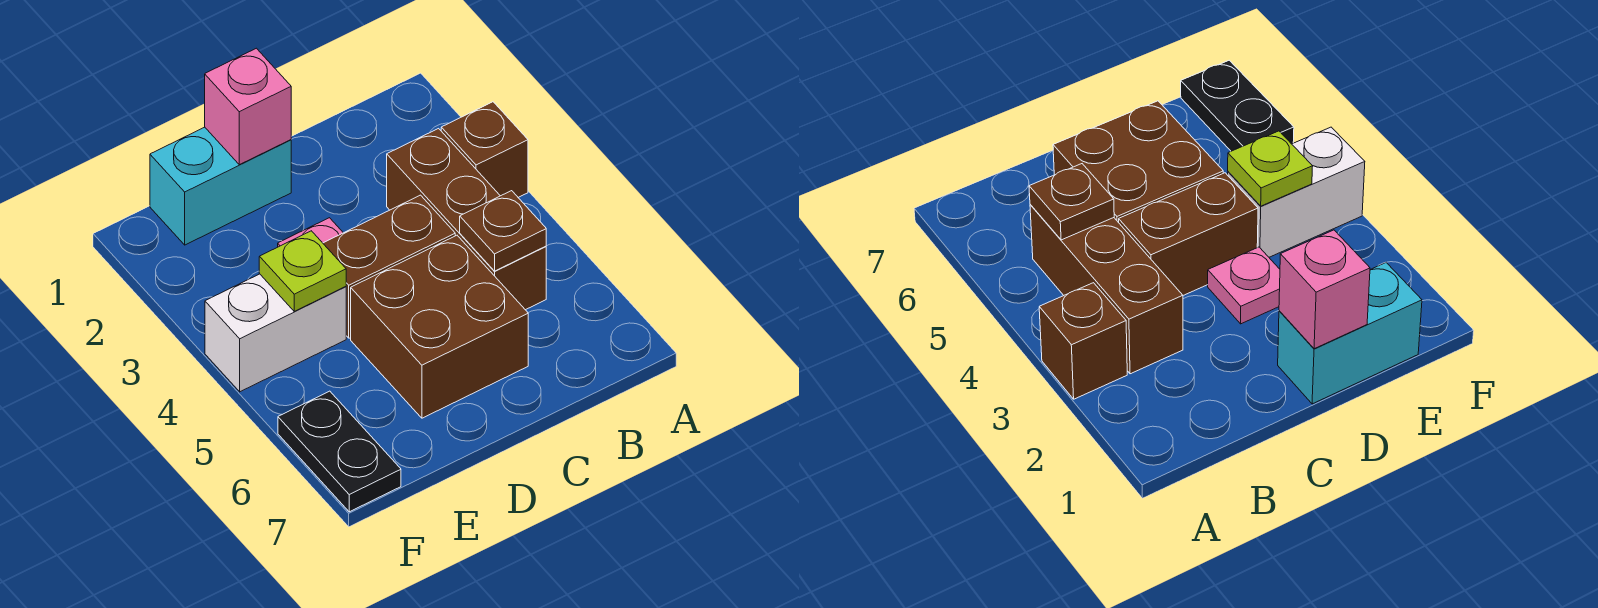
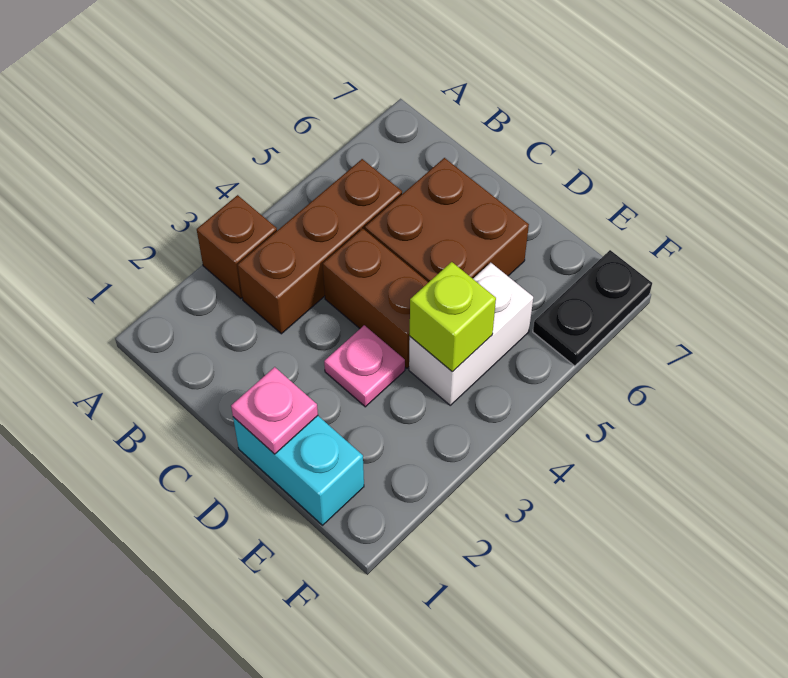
brown 1x1 plate [460,191,546,271] -> none
pink 1x1 brick [205,48,291,165] -> pink 1x1 plate [231,367,318,454]
white 1x2 brick [205,274,346,392] -> white 1x2 brick turned to [409,263,533,405]
lime 1x1 plate [259,231,346,311] -> lime 1x1 brick [410,262,496,372]

